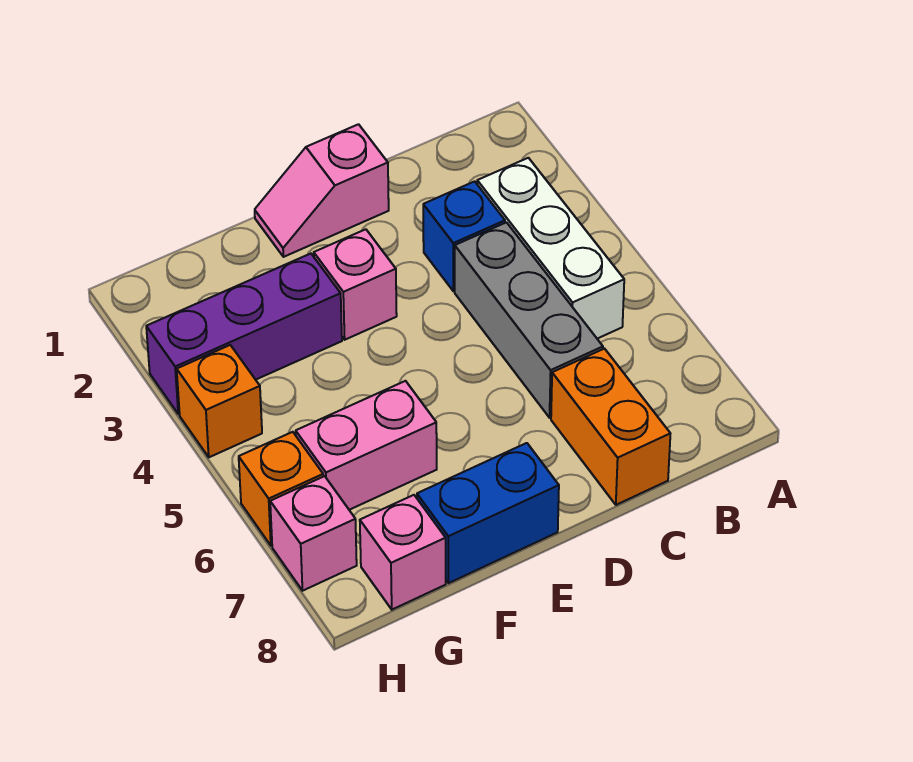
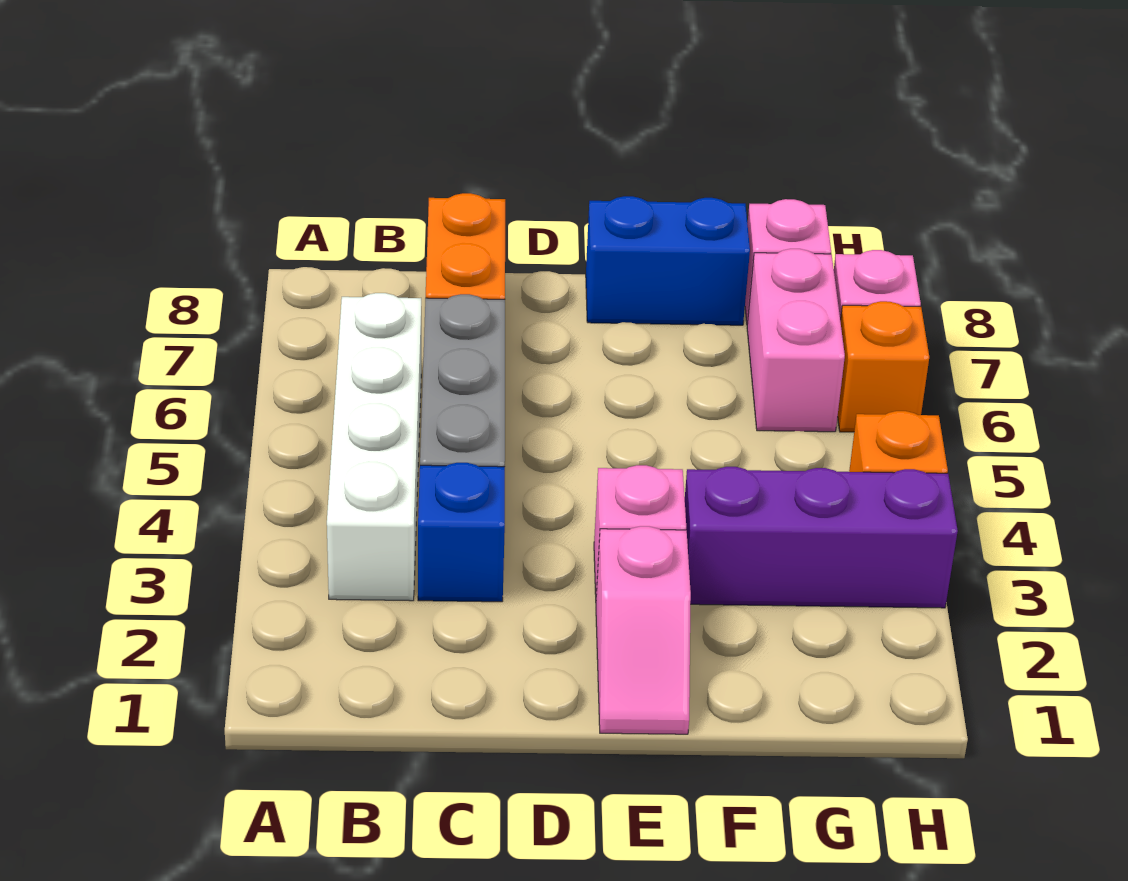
white 1x3 brick [477,158,624,339] -> white 1x4 brick [327,293,421,601]
pink 1x2 slope [255,124,389,257] -> pink 1x2 slope turned to [596,526,691,734]
pink 1x2 brick [296,381,437,510] -> pink 1x2 brick turned to [747,249,845,432]

